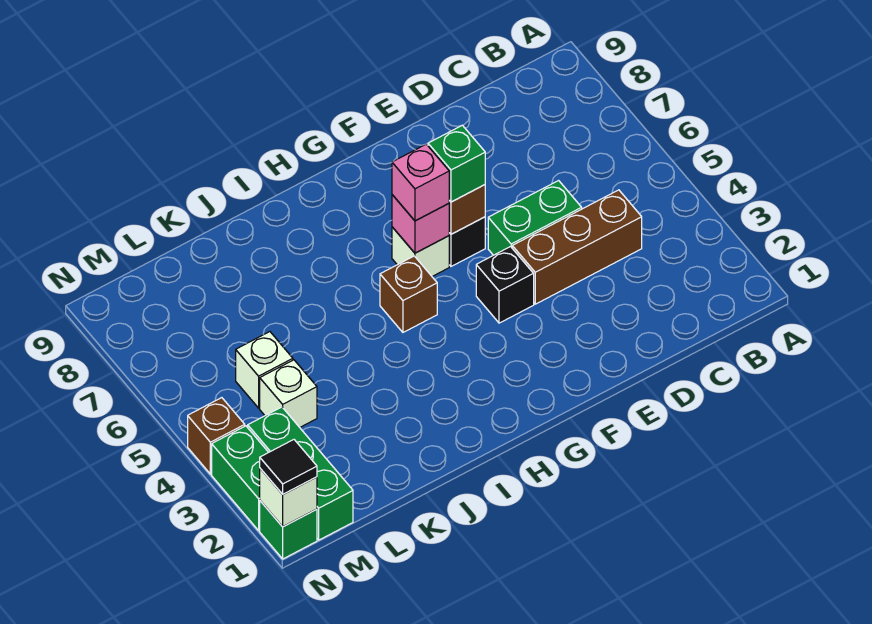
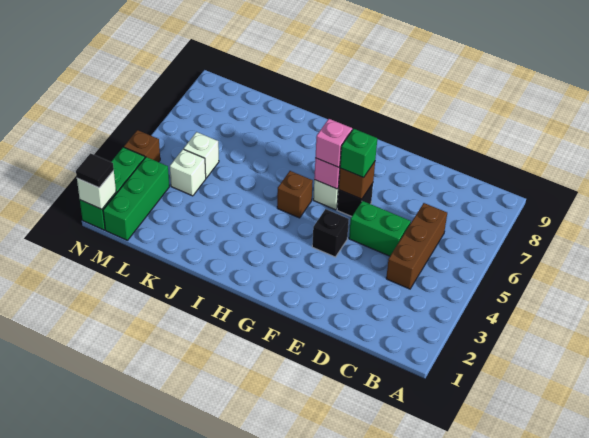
brown 1x3 brick [512,190,642,304] -> brown 1x3 brick turned to [386,203,447,289]

